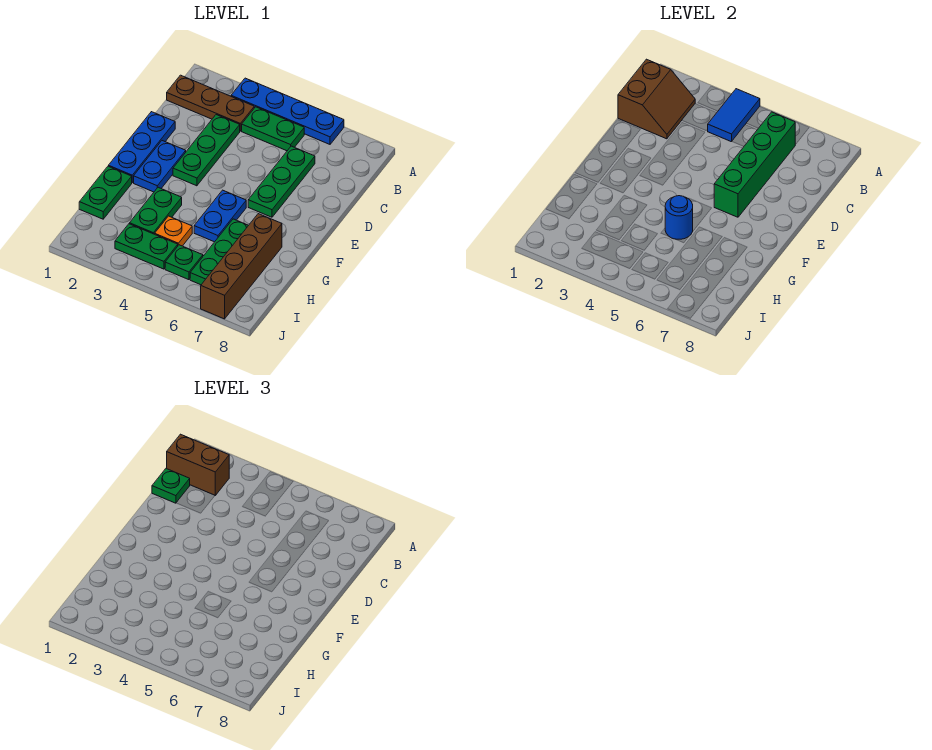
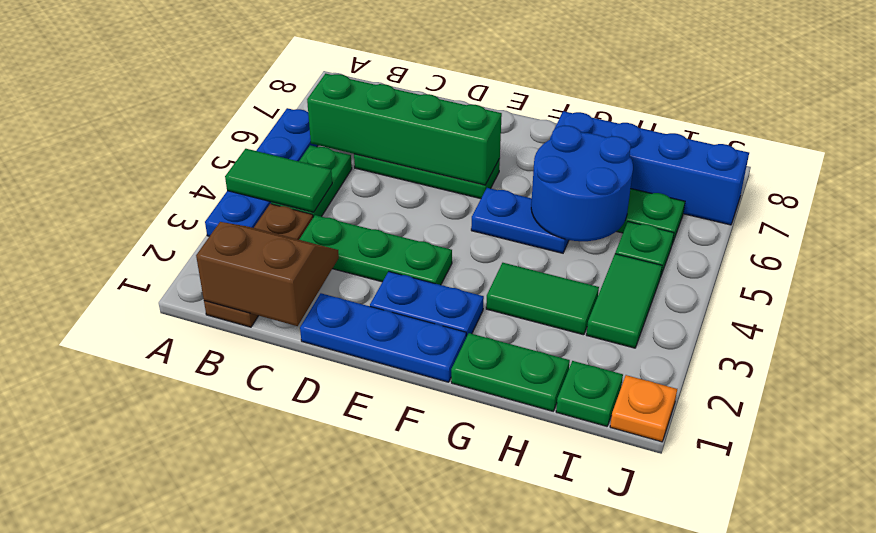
blue 1x2 tile [708,89,760,142] -> green 1x2 tile [225,149,332,212]
brown 1x2 brick [167,434,229,495] -> none
green 1x1 plate [152,468,190,503] -> green 1x1 plate moved to [556,361,623,426]
green 1x2 plate [130,187,182,234] -> green 1x2 tile [486,263,599,335]
blue 1x1 round brick [665,196,693,239] -> blue 2x2 round brick [531,126,633,241]
brown 1x4 brick [201,214,282,319] -> blue 1x4 brick [550,111,749,225]
orange 1x1 plate [155,216,192,246] -> orange 1x1 plate moved to [610,375,677,442]
green 1x2 plate [115,224,178,269] -> green 1x2 tile [586,254,662,348]

